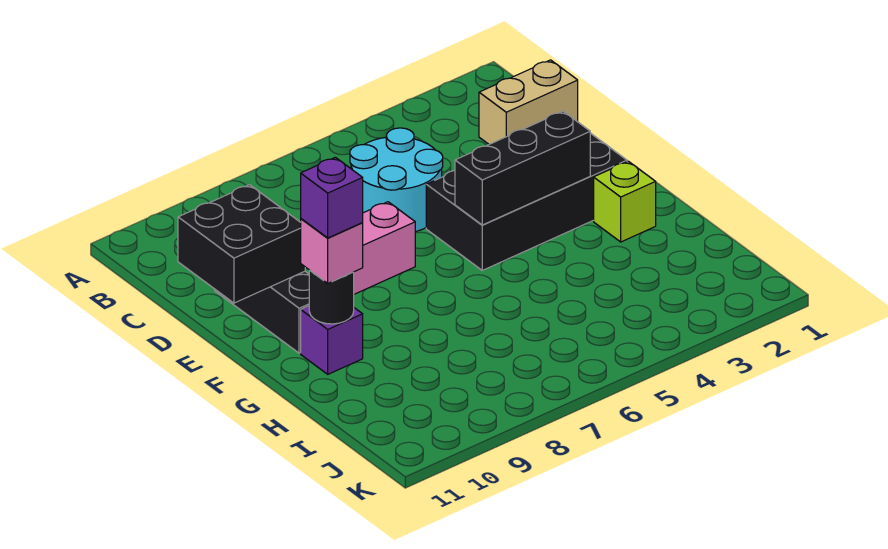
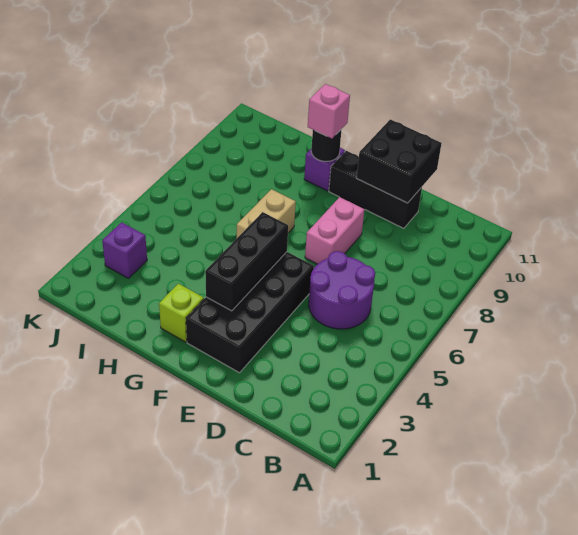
tan 1x2 brick [479,60,578,144] -> tan 1x2 brick moved to [237,189,296,238]
cyan 2x2 round brick [350,128,443,232] -> purple 2x2 round brick [309,251,375,329]
purple 1x1 brick [301,157,363,238] -> purple 1x1 brick moved to [102,222,147,278]

